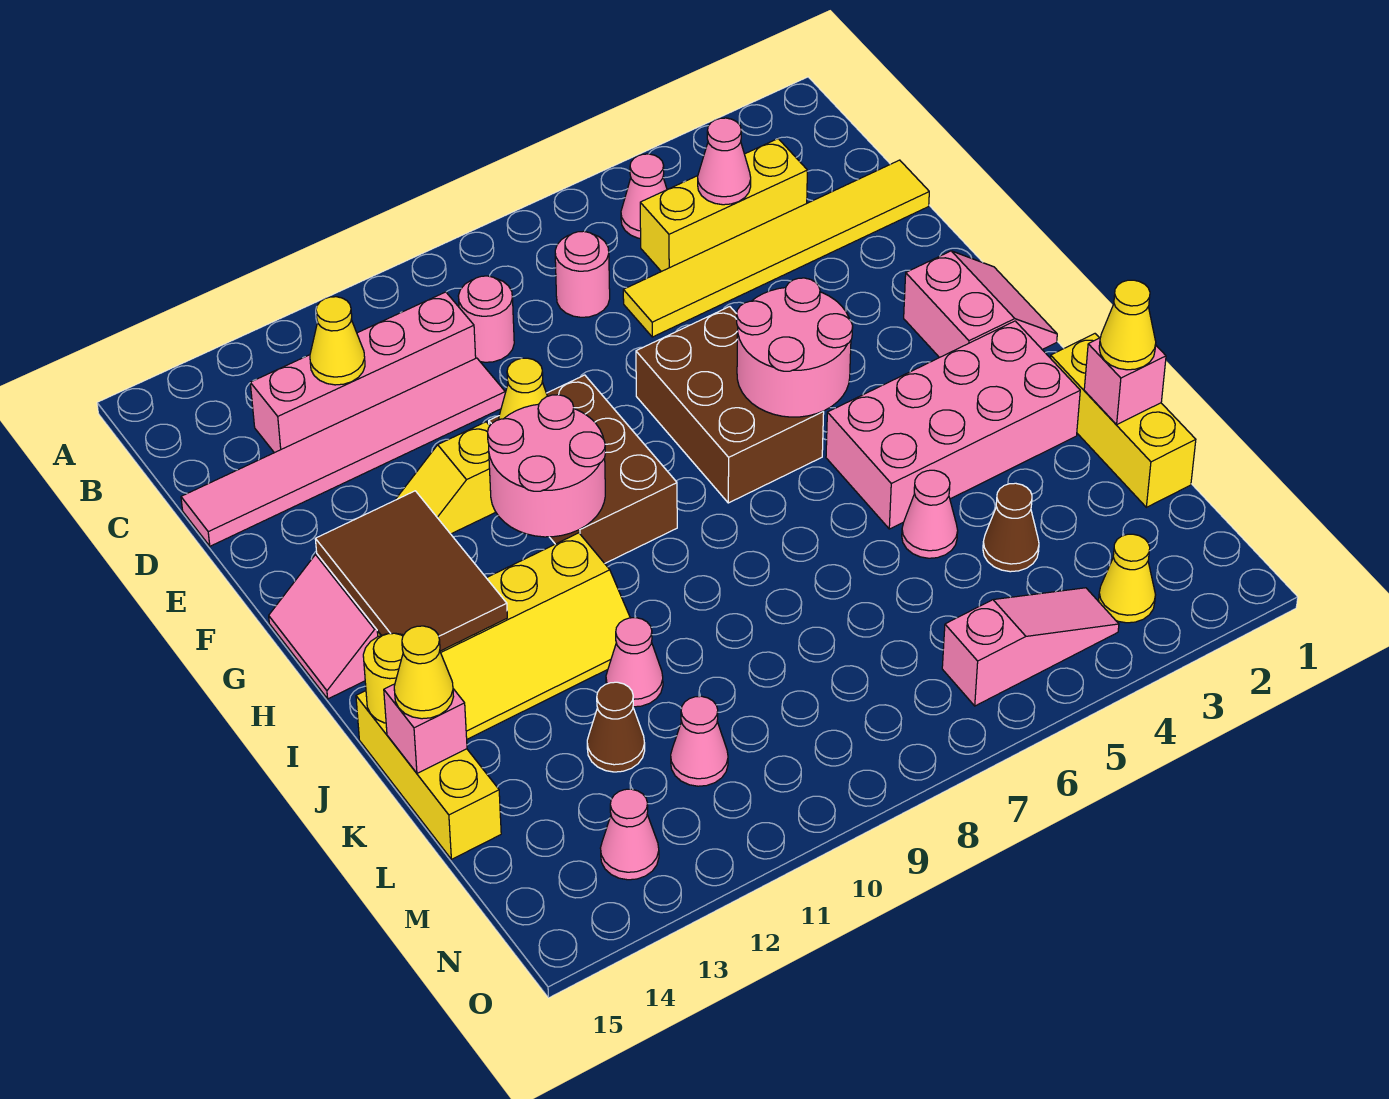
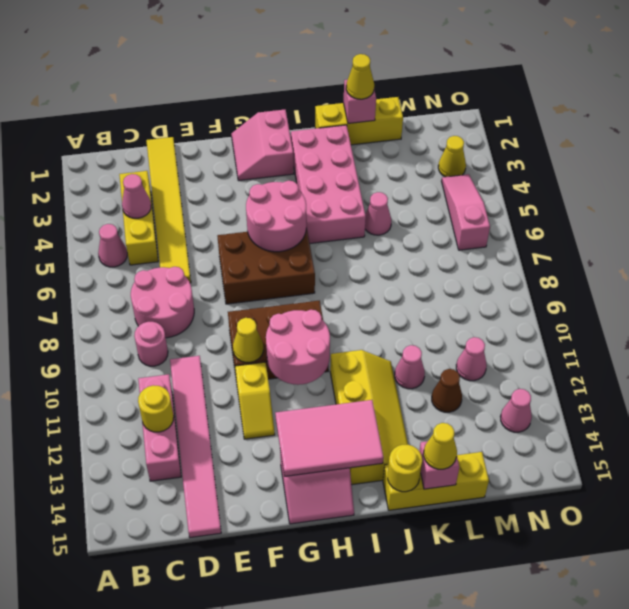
pink 1x1 round brick [555,231,610,317] -> pink 2x2 round brick [131,267,194,338]
pink 1x4 brick [250,292,476,453] -> pink 1x3 brick [138,374,181,481]
yellow 1x1 cone [310,297,365,385] -> yellow 1x1 round brick [138,385,174,432]
pink 2x2 slope [904,251,1057,358] -> pink 2x2 slope turned to [231,110,294,181]
brown 2x3 tile [315,491,507,651] -> pink 2x3 tile [275,400,383,477]
brown 1x1 cone [983,483,1039,572] -> none

